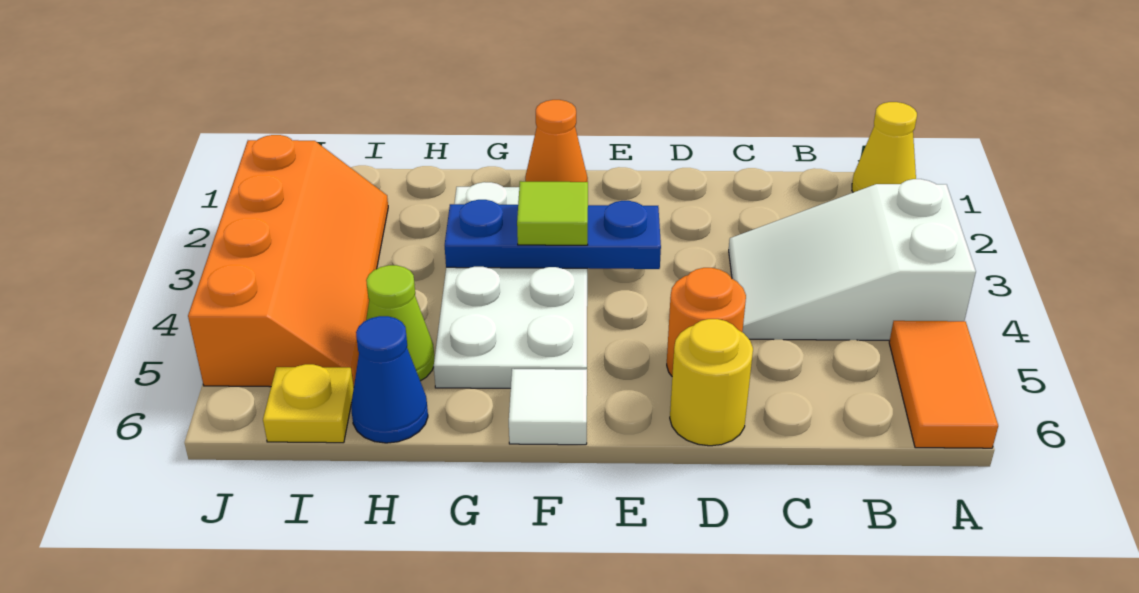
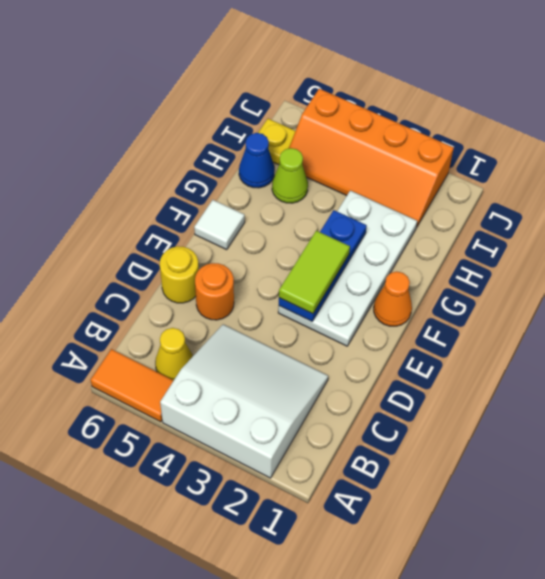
yellow 1x1 cone [852,102,917,192] -> yellow 1x1 cone moved to [155,328,193,380]
white 2x3 slope [729,179,976,340] -> white 3x3 slope [160,324,328,478]
white 2x4 plate [434,182,587,388] -> white 2x4 plate turned to [278,190,417,346]
lime 1x1 tile [517,181,588,245] -> lime 1x2 tile [279,230,350,314]

